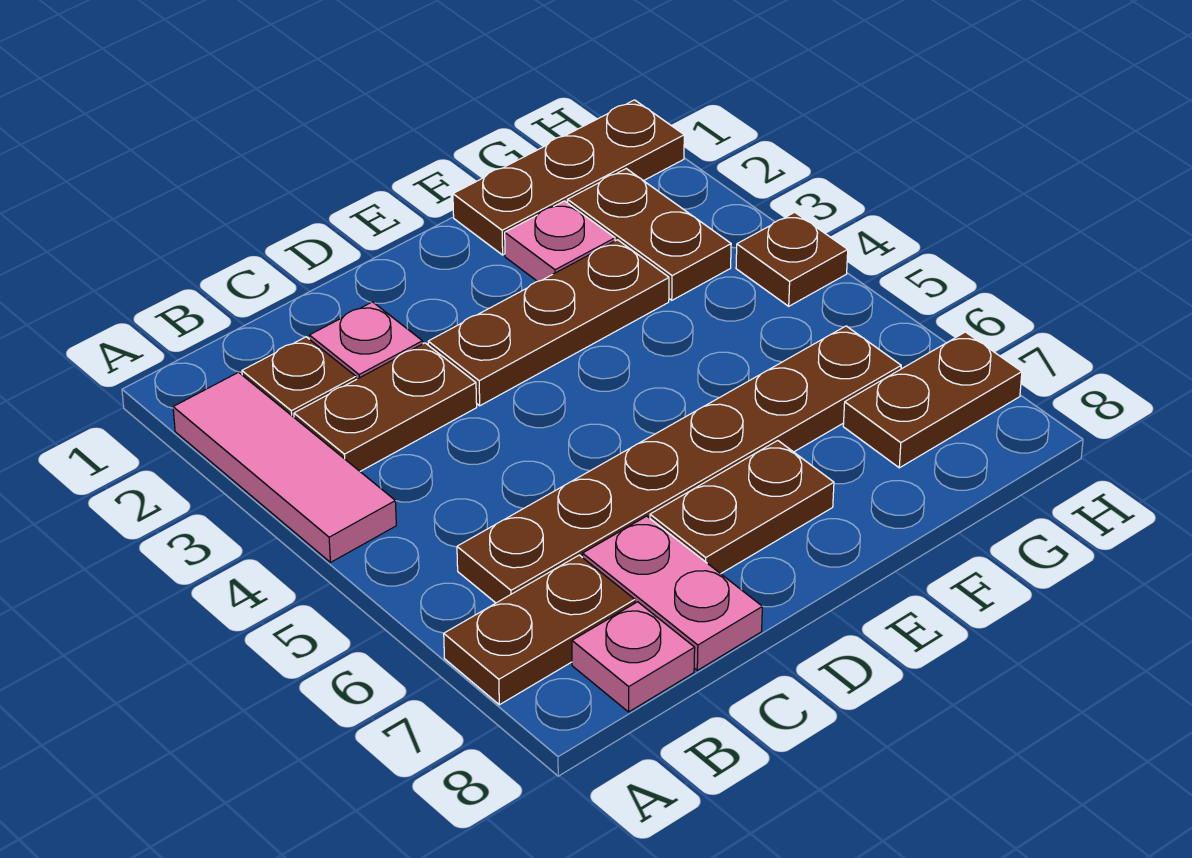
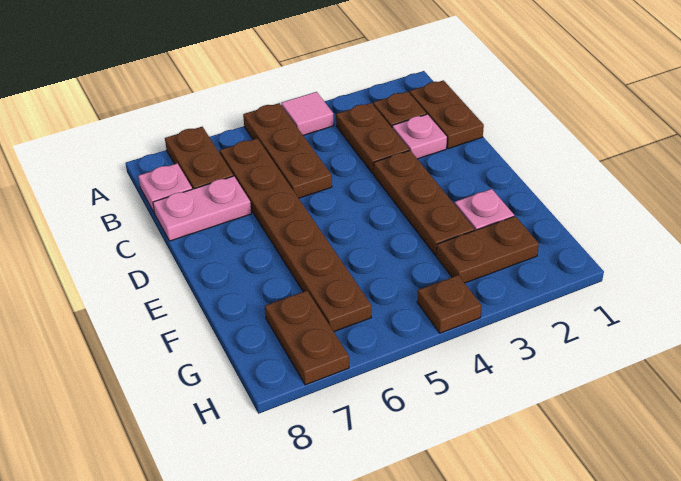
pink 1x3 tile [173,372,396,562] -> pink 1x1 tile [281,92,334,135]
brown 1x2 plate [650,441,834,574] -> brown 1x2 plate moved to [410,80,484,149]
brown 1x3 plate [453,100,684,255] -> brown 1x3 plate moved to [243,103,332,198]

